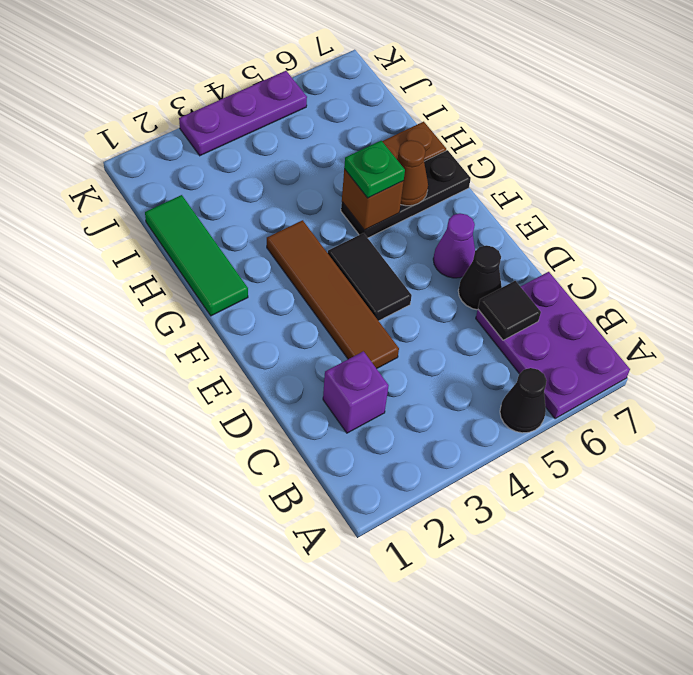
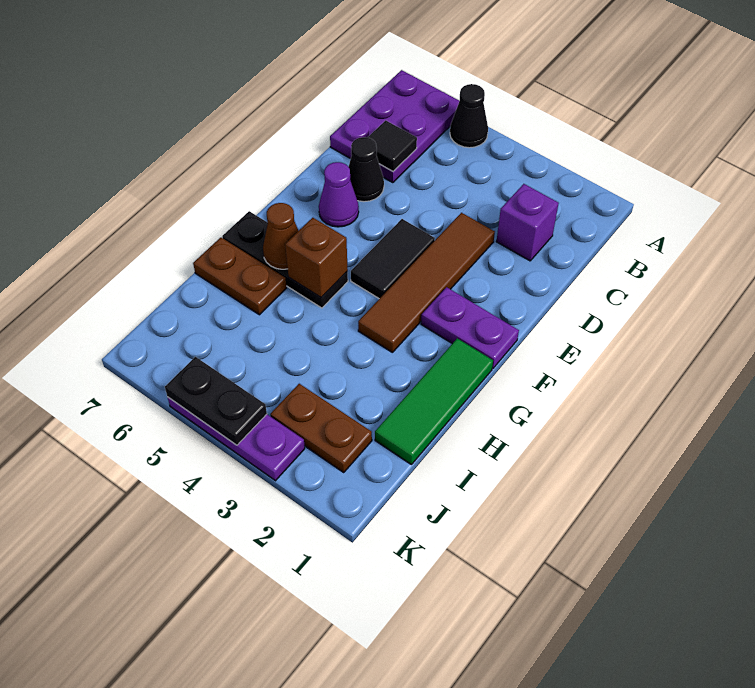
none -> purple 1x2 plate [421,287,519,368]
green 1x1 plate [344,141,405,198] -> none
none -> brown 1x2 plate [270,384,372,472]
none -> black 1x2 plate [165,357,267,445]

